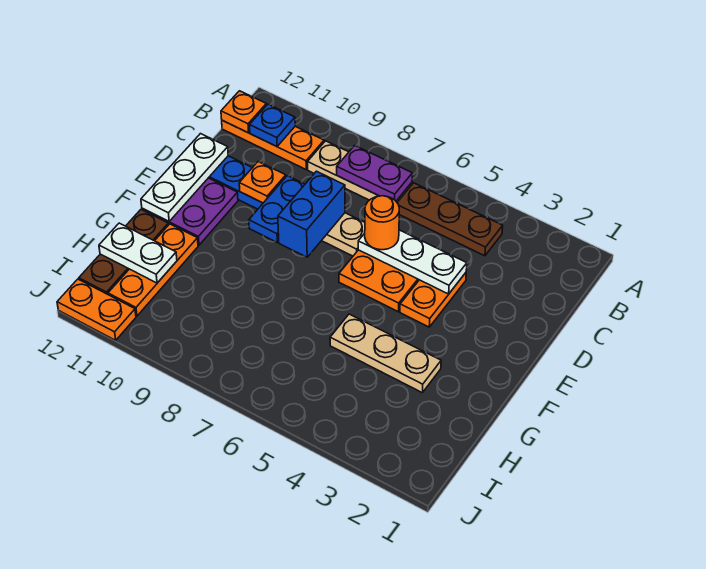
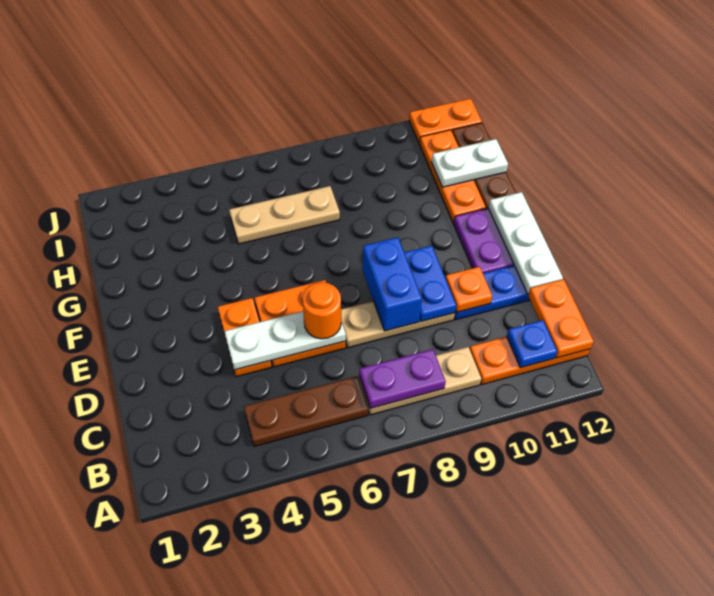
orange 1x1 plate [221,91,266,133] -> orange 1x2 plate [528,279,594,358]
tan 1x3 plate [330,314,441,392] -> tan 1x3 plate moved to [229,186,340,244]

